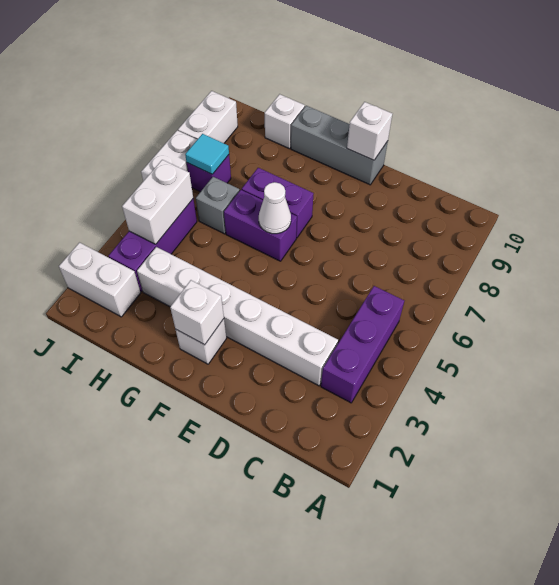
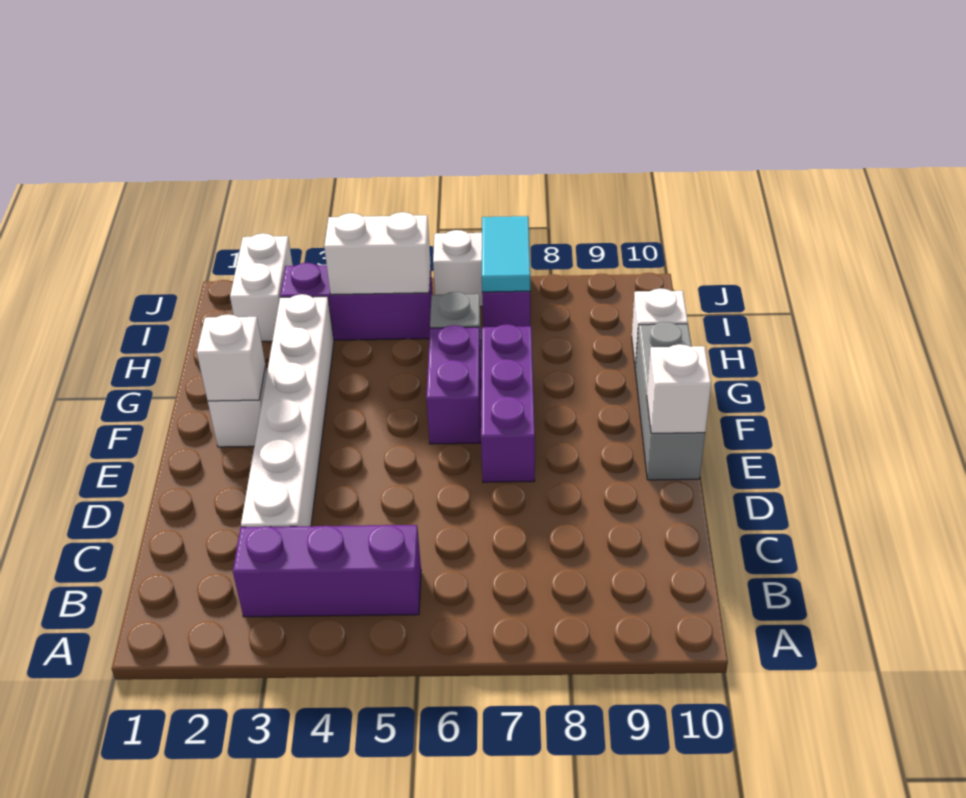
white 1x1 cone [259,182,291,234] -> none
purple 1x2 brick [242,168,313,238] -> purple 1x3 brick [481,324,535,482]
cyan 1x1 tile [185,134,229,174] -> cyan 1x2 tile [482,216,530,292]
white 1x2 brick [178,91,238,143] -> none

